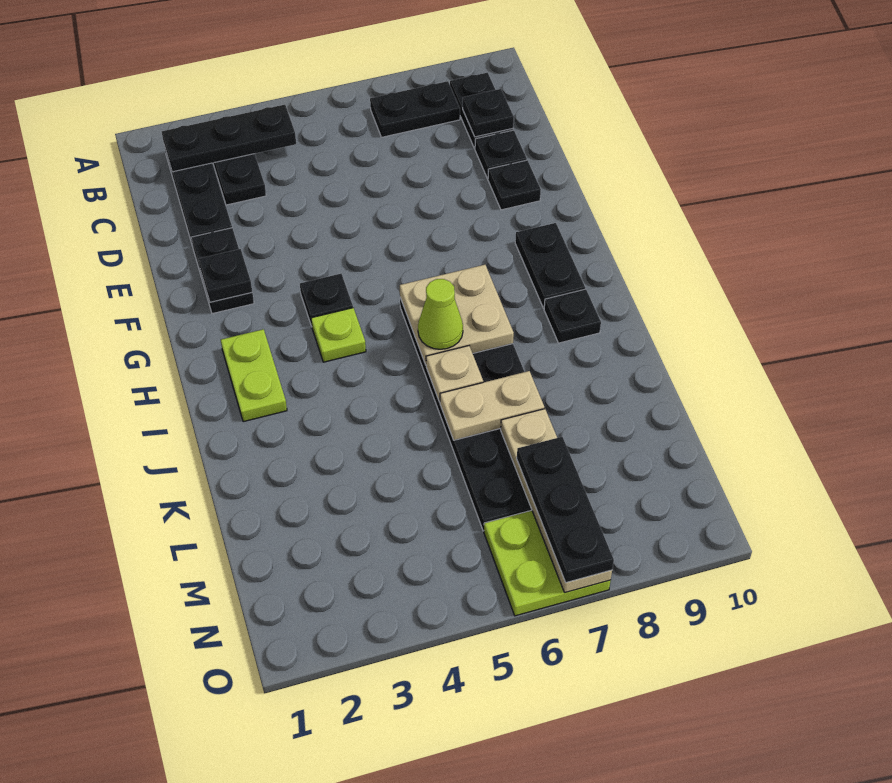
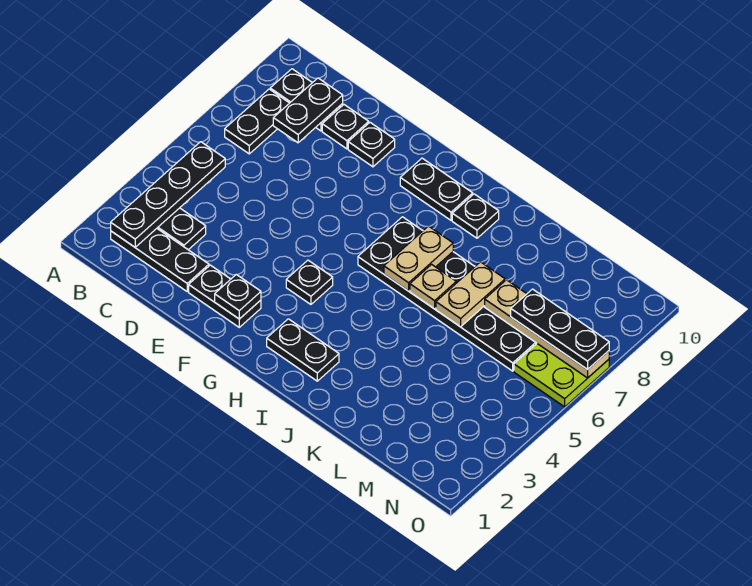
black 1x3 plate [162,105,296,172] -> black 1x4 plate [111,142,225,247]
black 1x1 plate [463,89,514,137] -> black 1x2 plate [273,78,343,143]
lime 1x2 plate [221,329,287,422] -> black 1x2 plate [267,319,339,381]
lime 1x1 plate [311,308,366,362] -> none
tan 2x2 plate [400,265,514,365] -> tan 1x2 plate [384,226,453,291]
lime 1x1 cone [418,279,463,349] -> none

